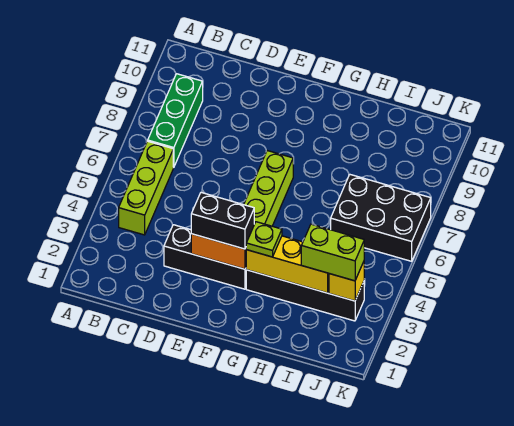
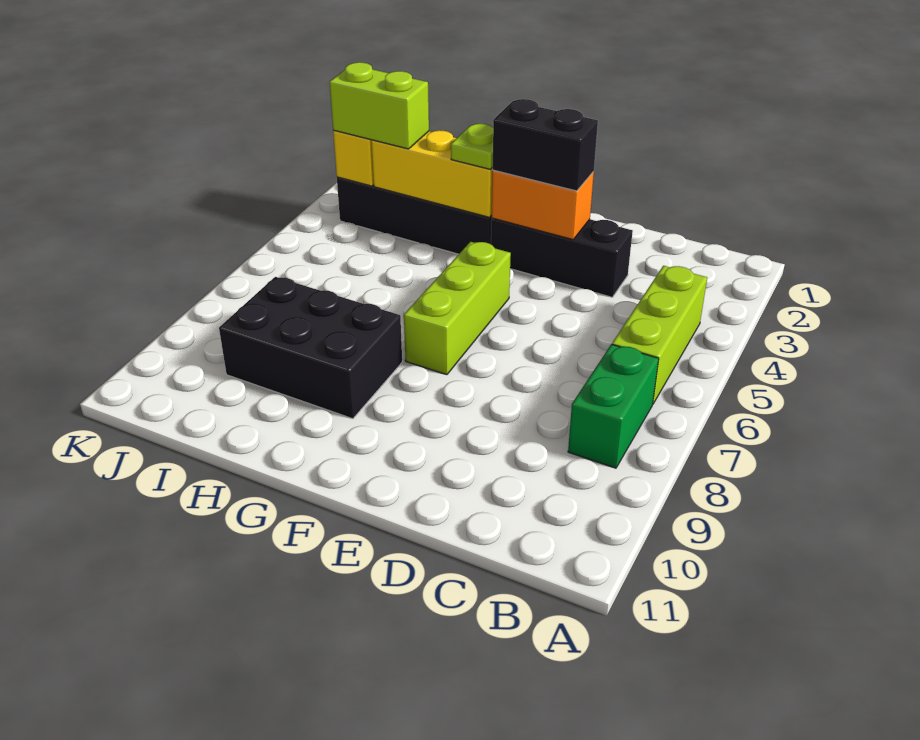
green 1x3 brick [148,74,203,167] -> green 1x2 brick [568,344,659,468]
black 2x3 brick [331,175,431,261] -> black 2x3 brick moved to [219,277,402,419]

